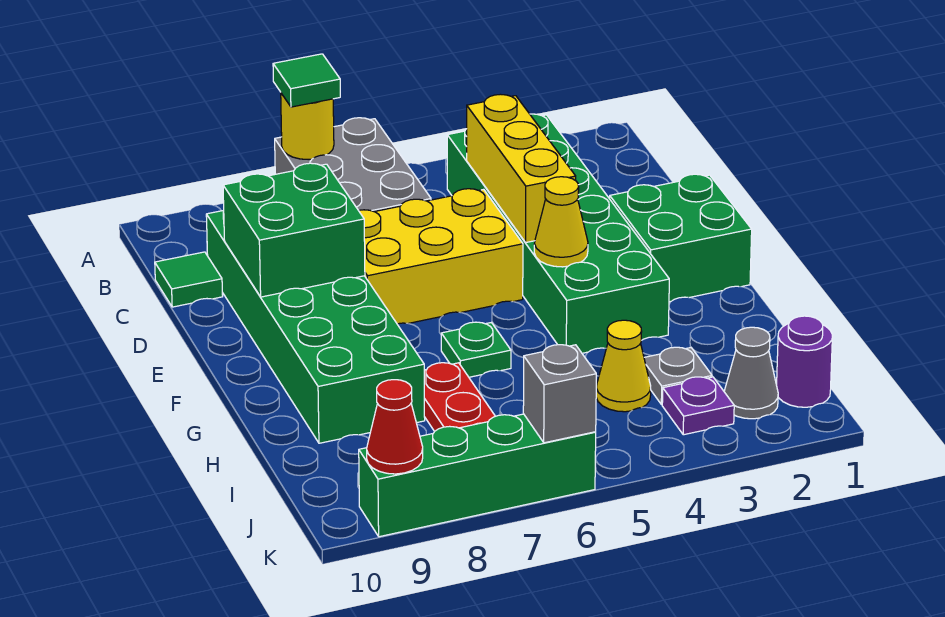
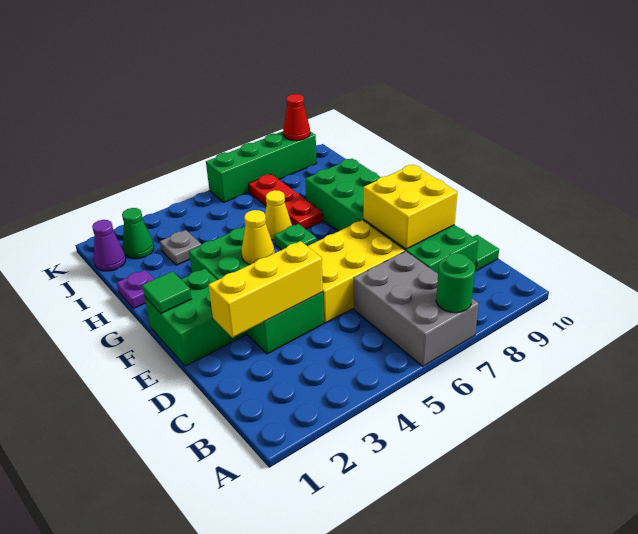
yellow 1x1 round brick [281,93,334,160] -> green 1x1 round brick [436,253,475,313]
green 1x1 tile [273,54,340,107] -> green 1x1 tile moved to [142,271,191,313]
green 2x6 brick [447,114,669,353] -> green 2x4 brick [189,227,324,354]
yellow 1x3 brick [467,94,576,243] -> yellow 1x3 brick turned to [209,241,323,337]
green 2x2 brick [223,163,365,297] -> yellow 2x2 brick [364,165,458,249]
yellow 1x1 cone [596,320,651,412] -> yellow 1x1 cone moved to [265,190,292,240]
purple 1x1 round brick [777,316,832,407] -> purple 1x1 cone [92,220,126,271]
grey 1x1 cone [724,327,778,419] -> green 1x1 cone [122,208,154,259]
purple 1x1 plate [662,377,734,435] -> purple 1x1 plate moved to [117,270,154,309]
grey 1x1 brick [523,345,596,443] -> none

